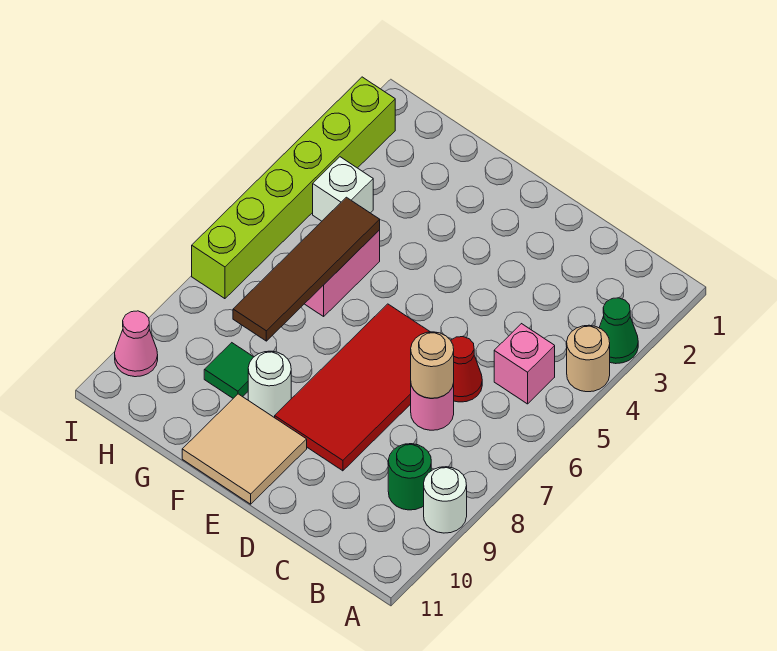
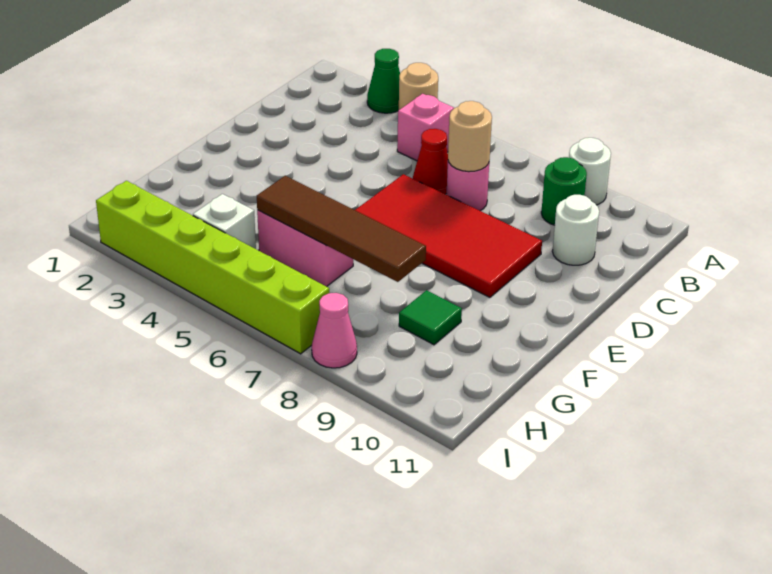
tan 2x2 tile [182,394,307,504] -> none
white 1x1 round brick [248,351,291,417] -> white 1x1 round brick moved to [552,195,599,265]
pink 1x1 cone [115,311,158,377] -> pink 1x1 cone moved to [312,293,357,368]

